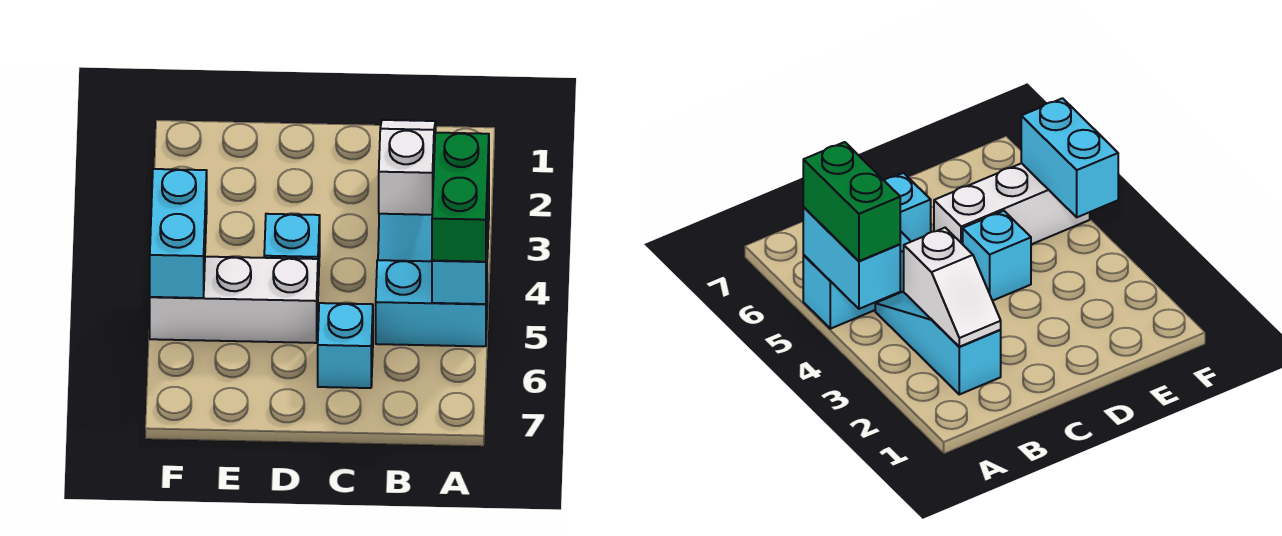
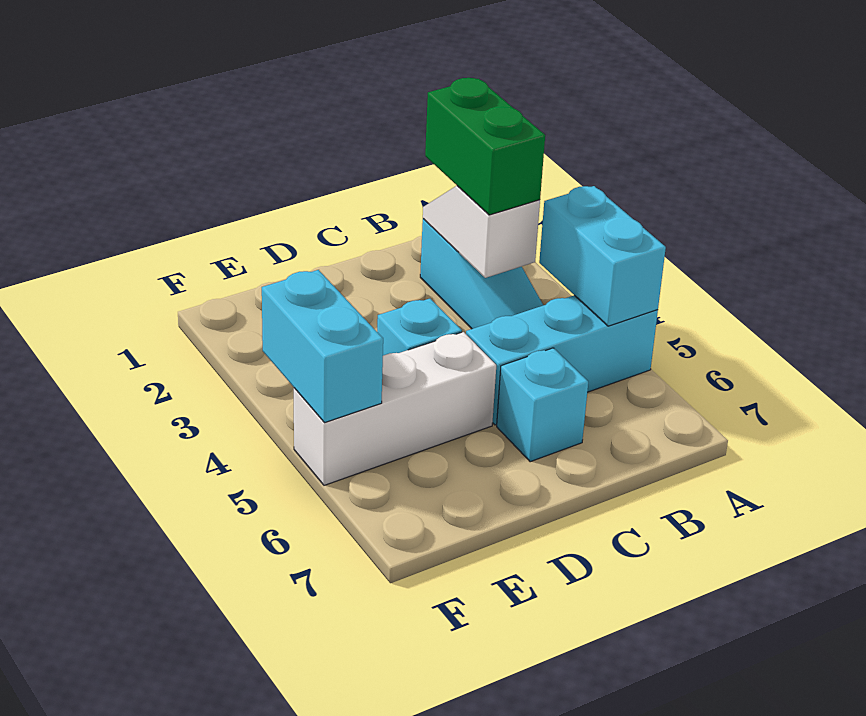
green 1x2 brick [432,132,489,262] -> green 1x2 brick moved to [425,78,545,215]
cyan 1x2 brick [376,260,487,346] -> cyan 1x3 brick [466,295,658,425]

